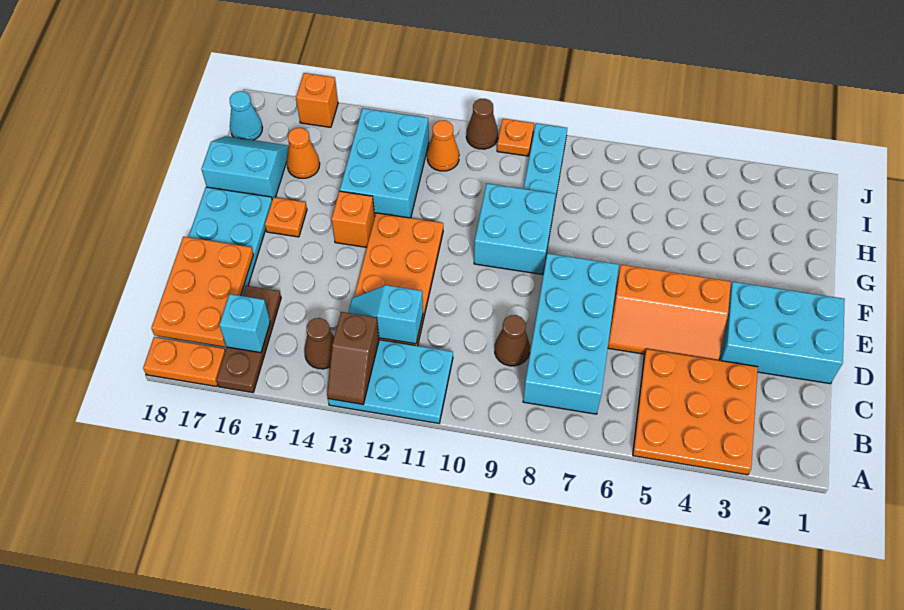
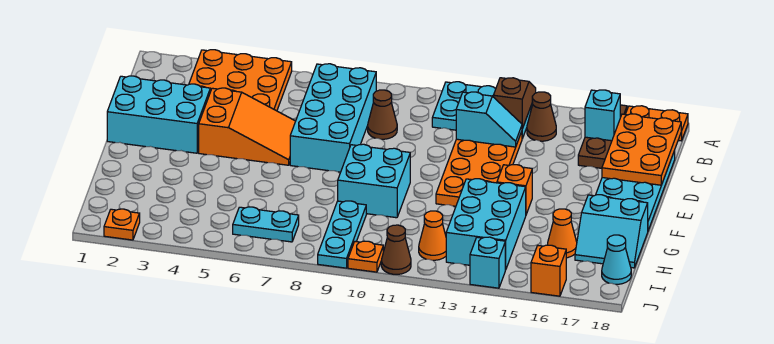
orange 2x3 slope [608,265,731,360] -> orange 2x3 slope turned to [199,88,296,165]
orange 1x1 plate [265,197,307,237] -> orange 1x1 plate moved to [104,209,140,240]
none -> cyan 1x2 plate [233,207,299,242]
none -> cyan 1x1 brick [470,237,505,288]

